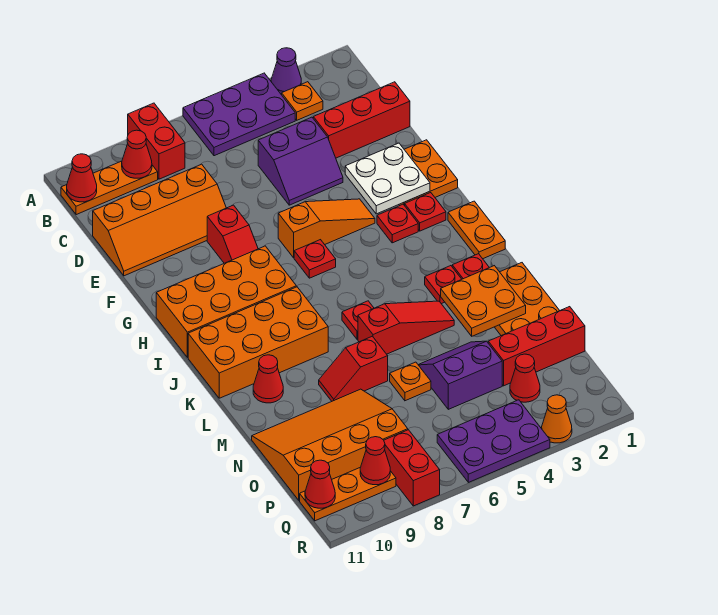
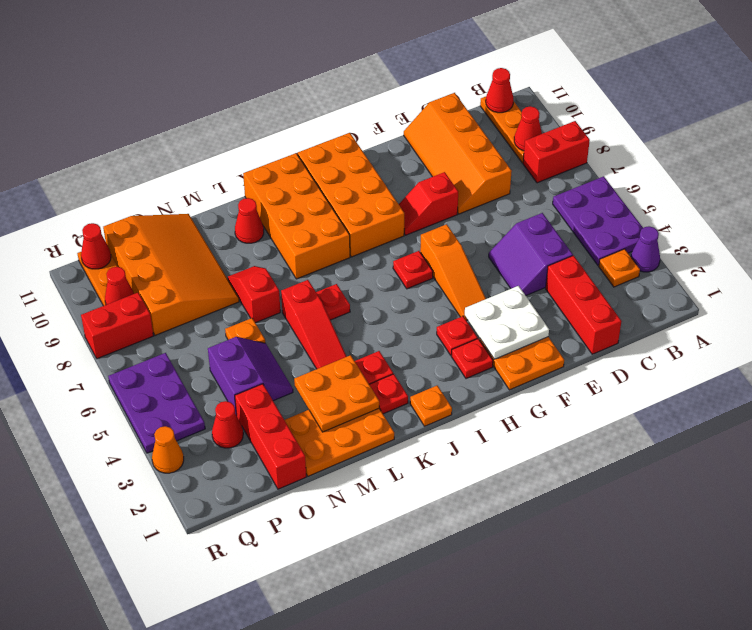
orange 1x2 plate [448,201,505,259] -> orange 1x1 plate [410,386,452,426]

